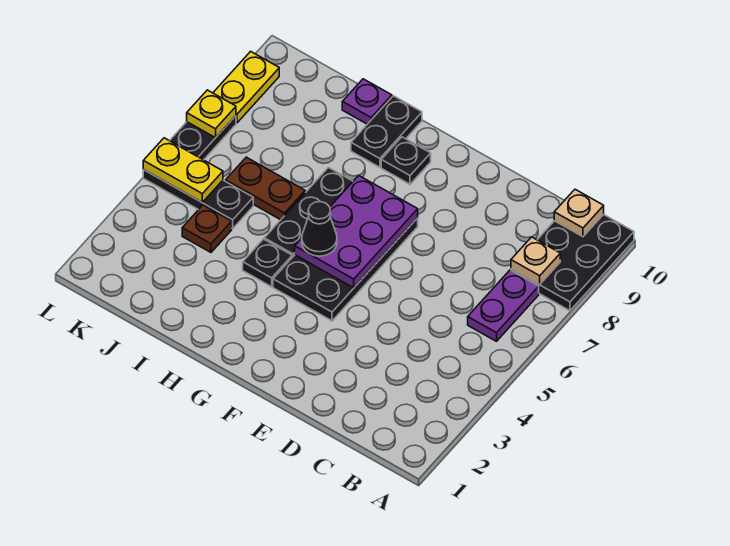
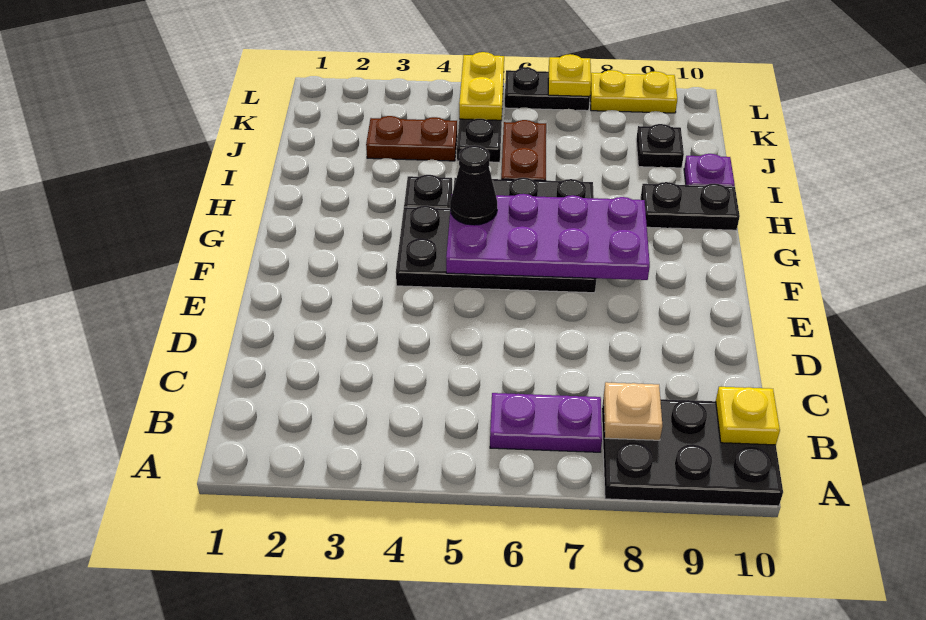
tan 1x1 plate [554,189,604,237] -> yellow 1x1 plate [716,387,780,445]
purple 2x3 plate [295,175,418,288] -> purple 2x4 plate [446,194,650,280]
black 1x1 plate [381,137,431,184] -> black 1x1 plate moved to [636,124,684,168]
brown 1x1 plate [182,205,232,252] -> brown 1x2 plate [366,116,457,161]

